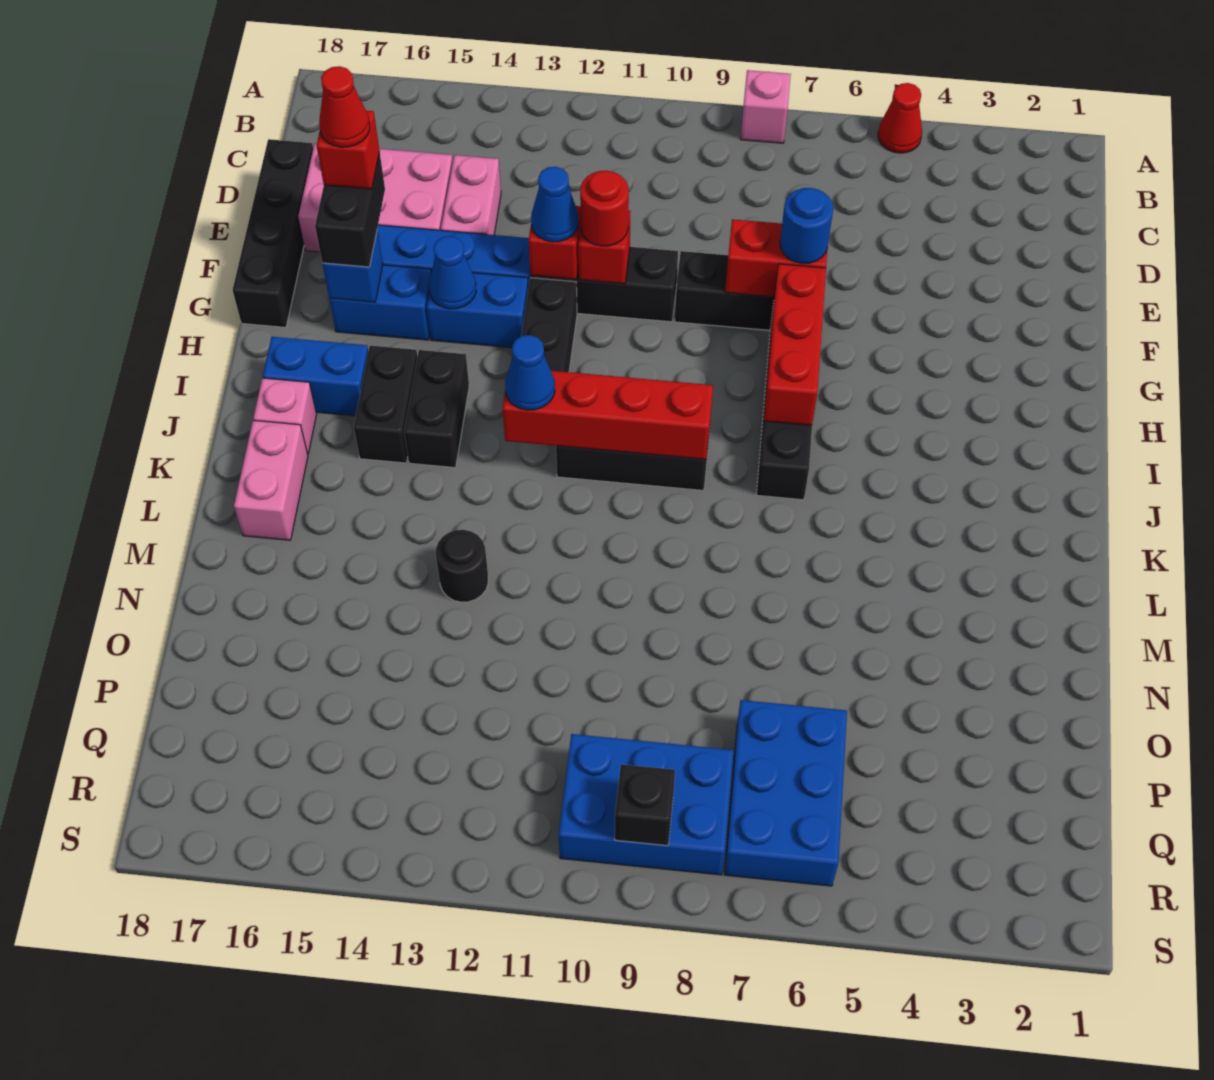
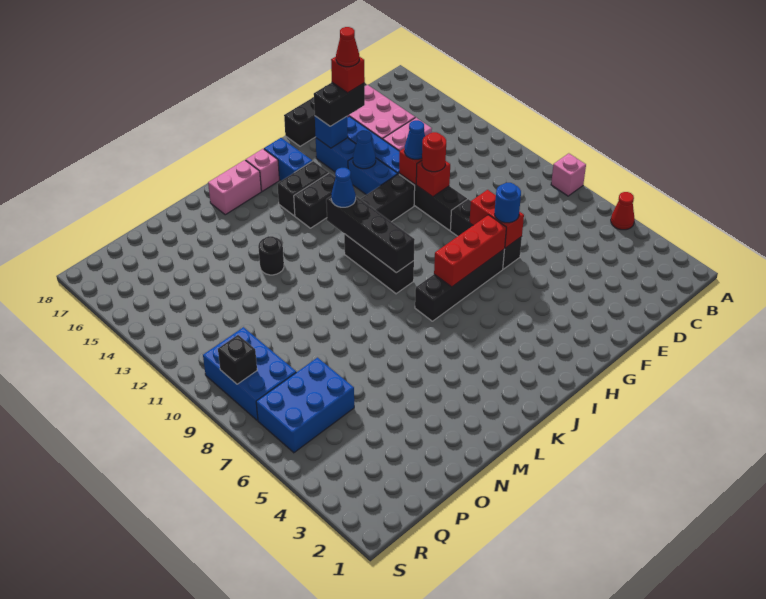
red 1x4 brick [502,369,713,459] -> black 1x4 brick [326,196,415,273]

